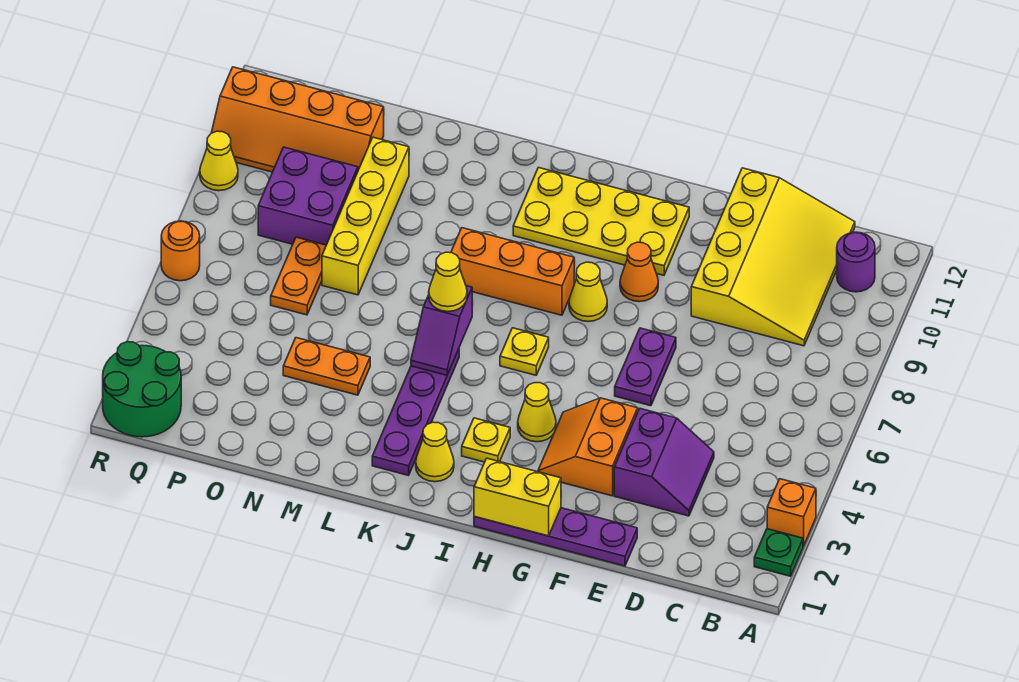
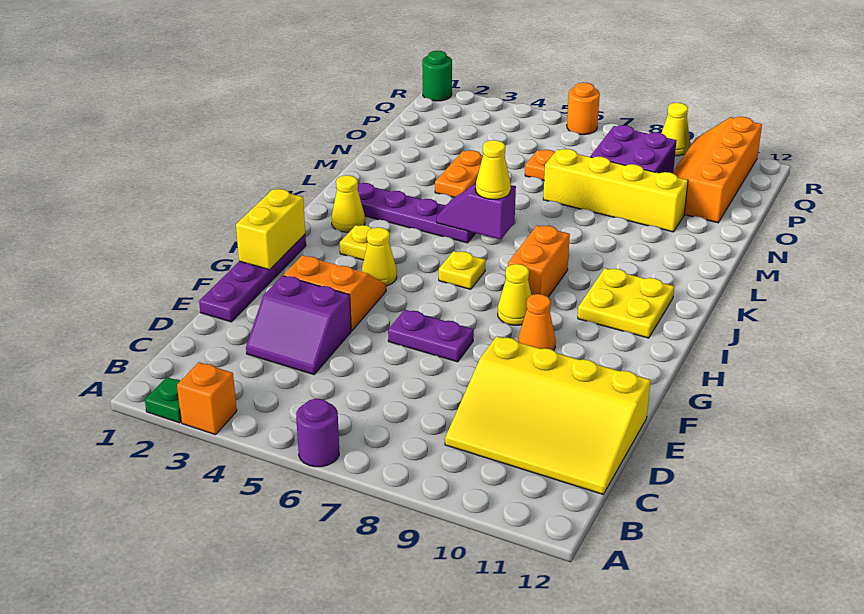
purple 1x1 round brick [837,232,875,292] -> purple 1x1 round brick moved to [296,399,339,467]
yellow 2x4 plate [513,168,689,275] -> yellow 2x2 plate [578,268,674,338]
orange 1x3 brick [451,228,574,315] -> orange 1x2 brick [508,226,570,297]
green 2x2 round brick [103,342,181,437] -> green 1x1 round brick [422,51,452,101]

